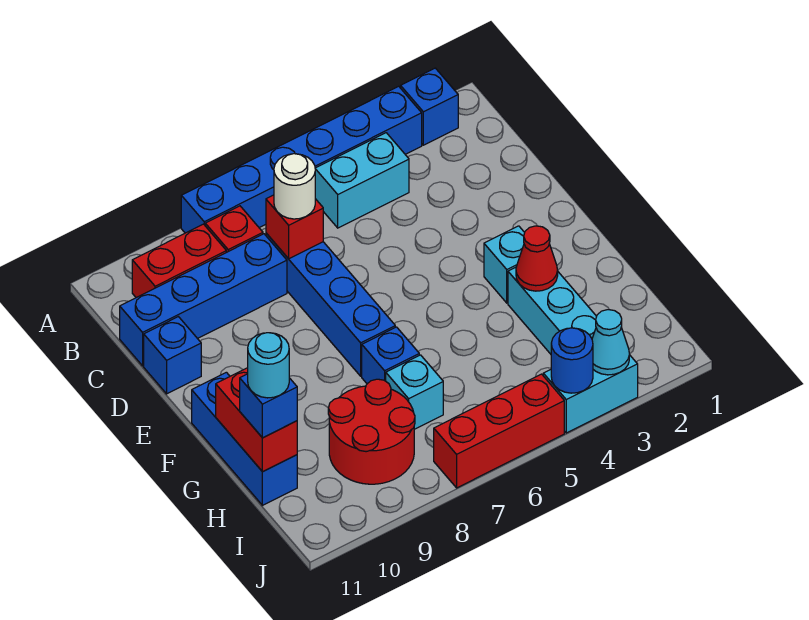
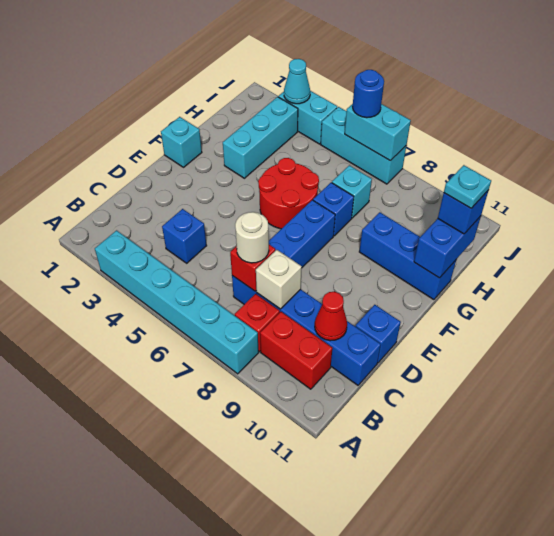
blue 1x1 brick [401,68,458,145] -> blue 1x1 brick moved to [162,209,207,263]
blue 1x6 brick [181,86,422,233] -> cyan 1x6 brick [95,230,259,374]
cyan 1x2 brick [315,133,409,228] -> cyan 1x2 brick moved to [345,104,411,161]
none -> white 1x1 brick [256,250,302,309]
cyan 1x1 brick [484,226,525,303] -> cyan 1x1 brick moved to [161,117,202,167]
blue 1x3 brick [192,372,297,505] -> blue 1x3 brick turned to [359,212,456,300]
red 1x1 cone [516,226,558,291] -> red 1x1 cone moved to [315,292,347,341]
red 1x2 brick [216,368,297,472] -> blue 1x2 brick [414,216,481,278]
red 2x2 round brick [328,379,415,484] -> red 2x2 round brick moved to [258,158,319,229]
cyan 1x1 round brick [248,333,289,398] -> cyan 1x1 plate [444,165,491,208]
blue 1x1 round brick [551,328,593,393] -> blue 1x1 round brick moved to [353,70,384,118]
red 1x3 brick [434,374,564,488] -> cyan 1x3 brick [321,107,406,184]

